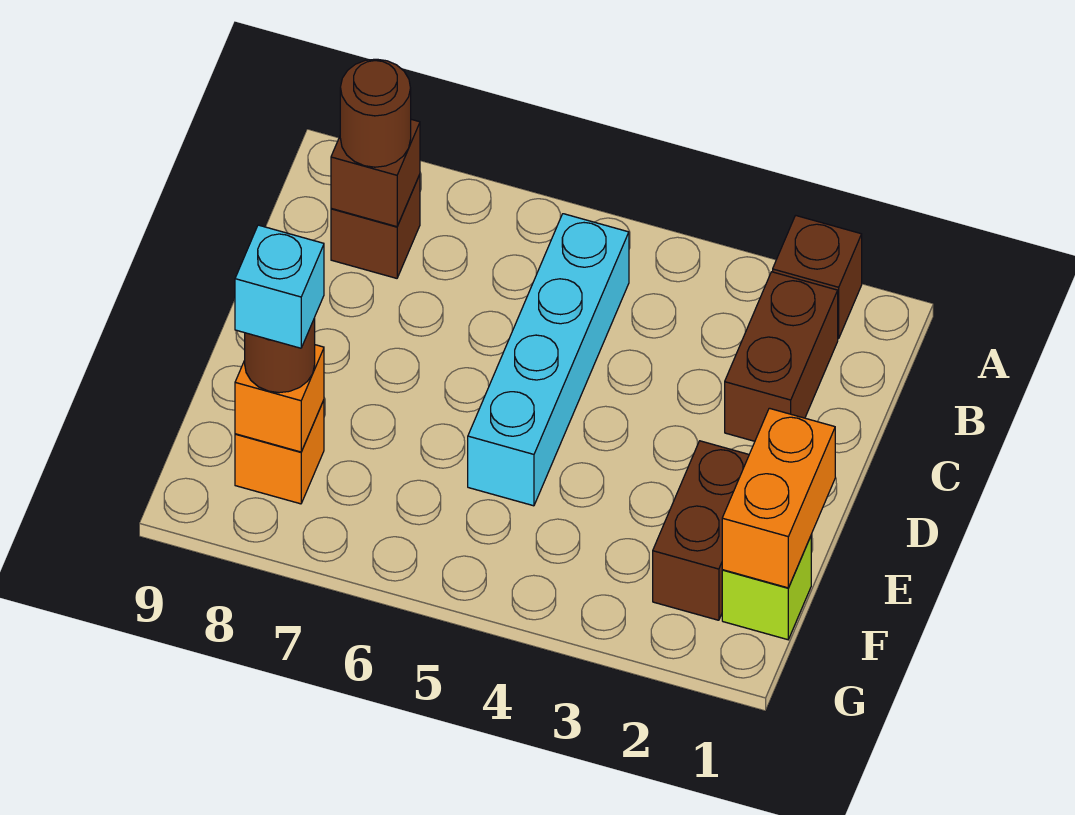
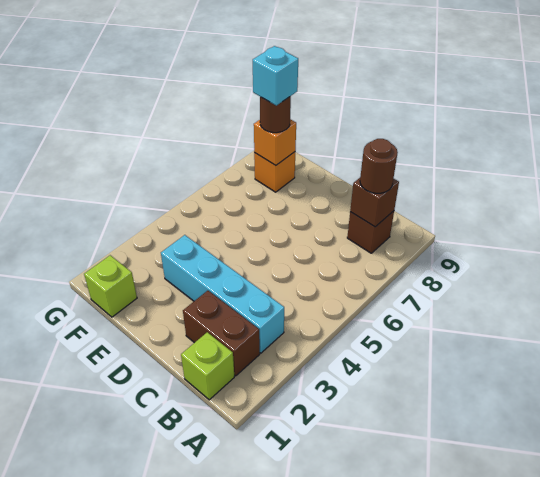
brown 1x1 brick [773,215,862,339] -> none
none -> lime 1x1 brick [181,332,234,400]
cyan 1x4 brick [468,214,629,506] -> cyan 1x4 brick moved to [161,235,284,353]
orange 1x2 brick [722,408,835,588] -> none
brown 1x2 brick [653,441,749,620] -> none

